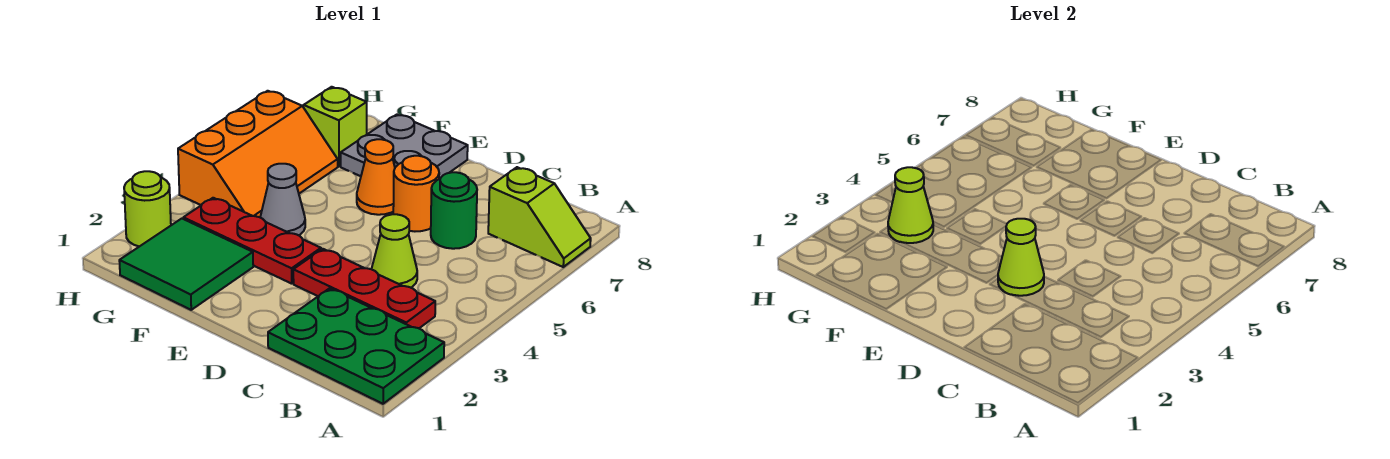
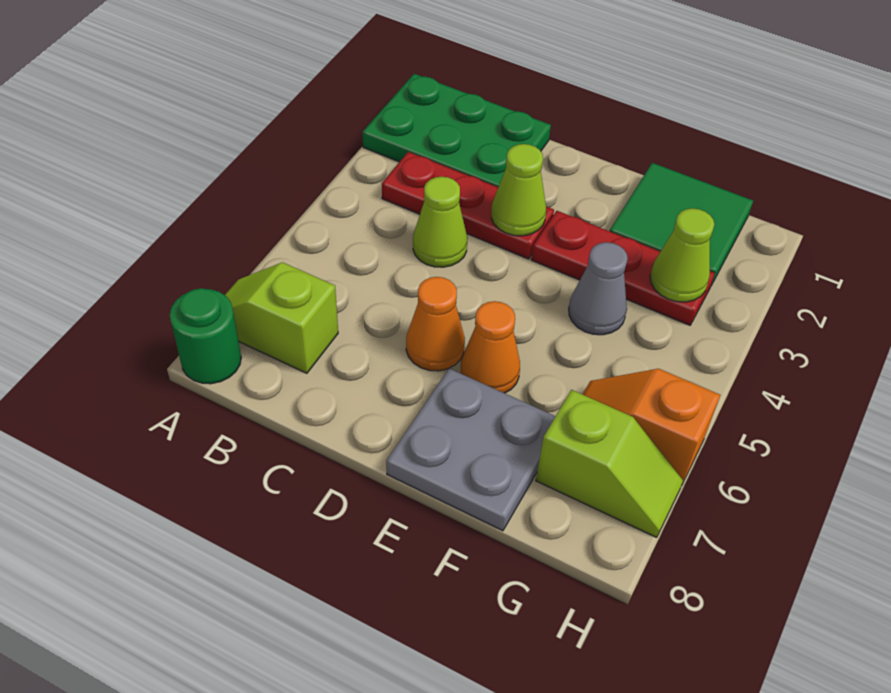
green 1x1 round brick [431,172,477,249] -> green 1x1 round brick moved to [170,288,241,384]
orange 1x1 round brick [393,156,439,231] -> orange 1x1 cone [406,277,465,371]
orange 2x3 slope [178,91,338,217] -> orange 1x2 slope [583,369,720,484]
lime 1x1 round brick [124,171,171,247] -> none

